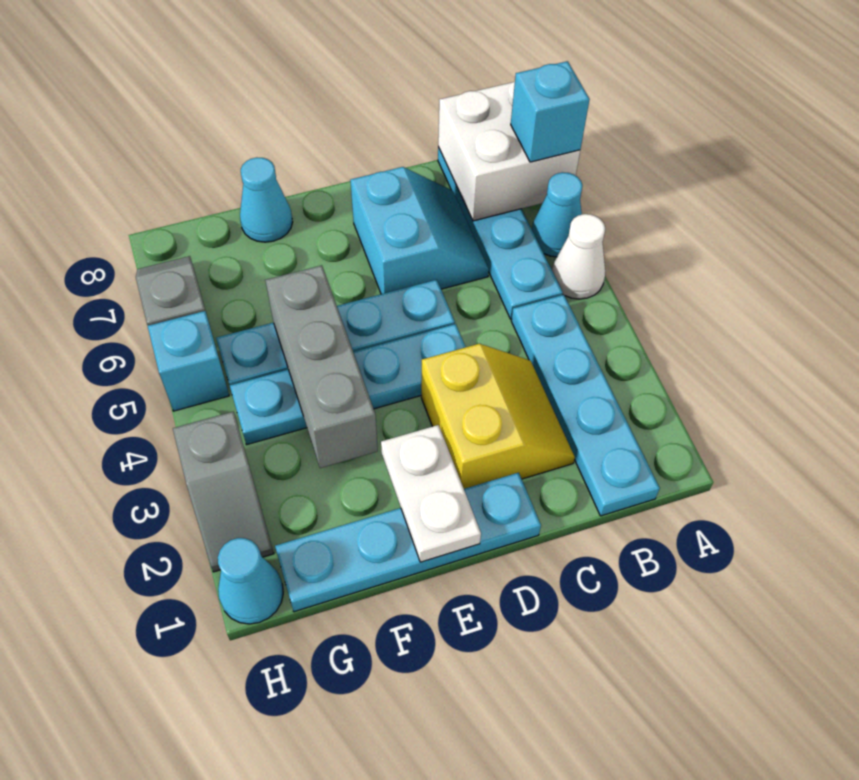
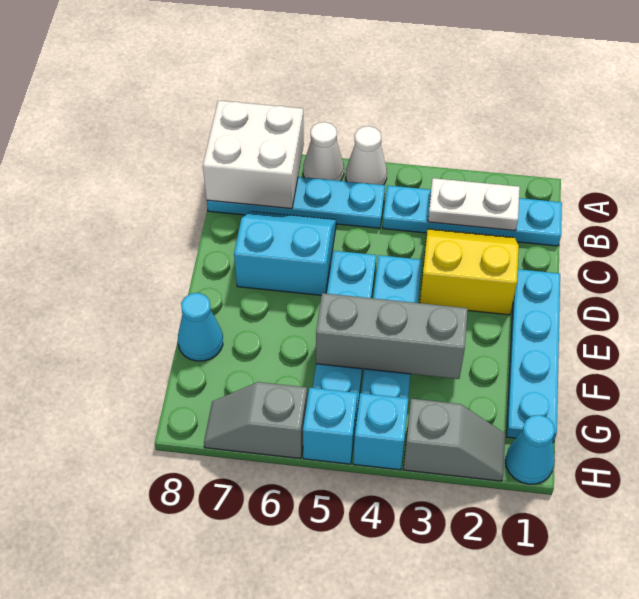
cyan 1x1 cone [532,172,583,257] -> white 1x1 cone [303,122,344,181]
cyan 1x1 brick [511,61,590,162] -> cyan 1x1 brick moved to [353,393,408,470]
white 1x2 plate [381,425,481,562] -> white 1x2 plate moved to [428,178,520,231]

